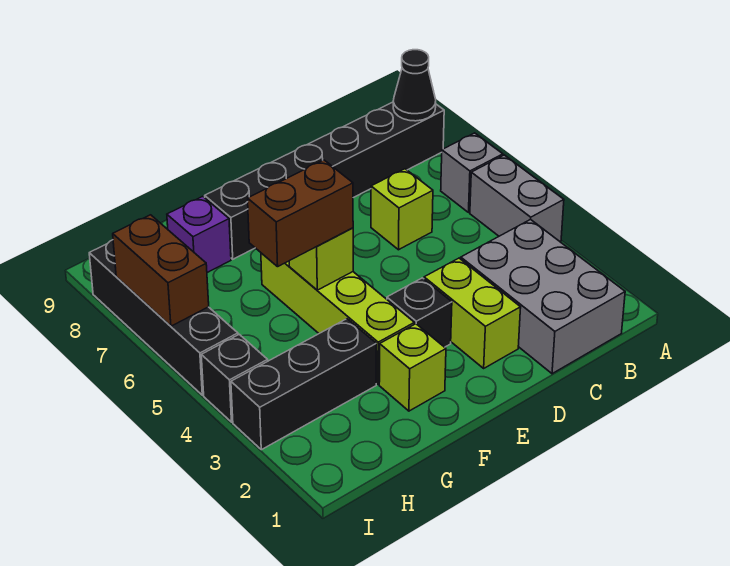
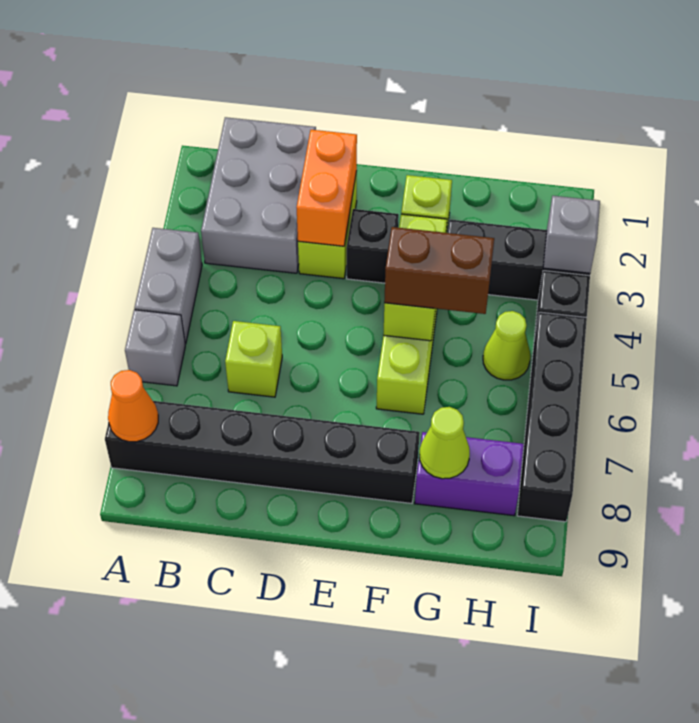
black 1x1 cone [393,50,436,121] -> orange 1x1 cone [108,370,158,442]
none -> orange 1x2 brick [297,130,357,246]
purple 1x1 brick [167,196,231,273] -> purple 1x2 brick [415,432,524,516]
none -> lime 1x1 cone [419,407,470,479]
none -> lime 1x1 cone [483,311,530,380]
none -> grey 1x1 brick [543,196,600,273]
brown 1x2 brick [113,215,209,326] -> none

